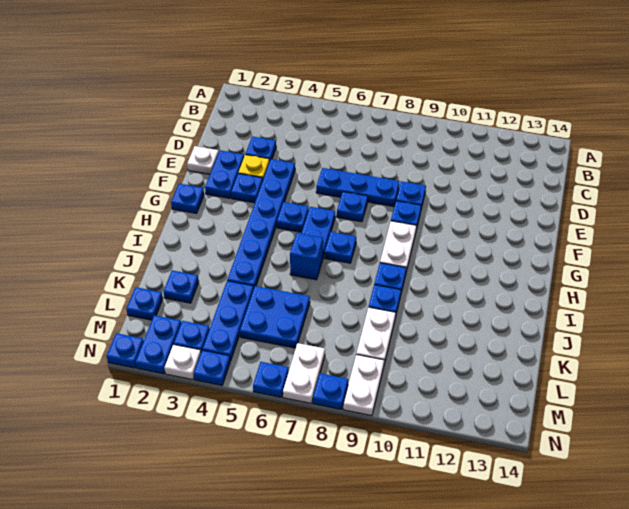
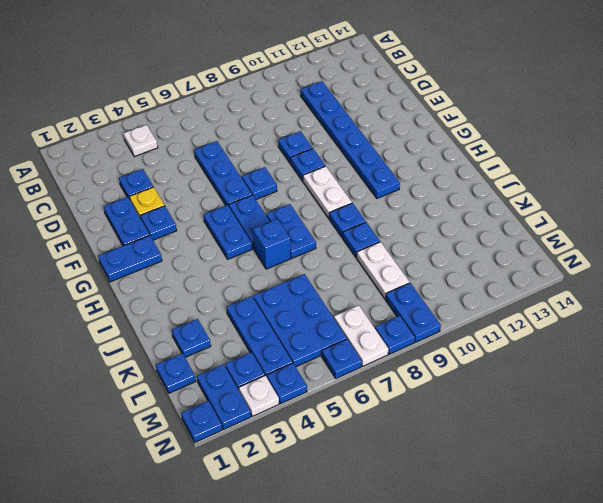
white 1x1 plate [187,146,219,174] -> white 1x1 plate moved to [123,125,158,157]
blue 1x6 plate [227,159,295,287] -> blue 1x6 plate moved to [301,81,400,198]
blue 1x3 plate [316,168,400,207] -> blue 1x3 plate turned to [194,141,252,206]
blue 1x1 plate [171,184,204,213] -> blue 1x2 plate [98,236,162,282]
blue 1x1 plate [277,202,309,232] -> blue 1x2 plate [203,205,252,259]
blue 1x1 plate [324,232,356,263] -> blue 1x2 plate [266,204,316,258]
blue 2x2 plate [240,286,310,348] -> blue 2x3 plate [253,274,347,367]
white 1x2 plate [343,355,384,416] -> blue 1x2 plate [385,283,441,342]

